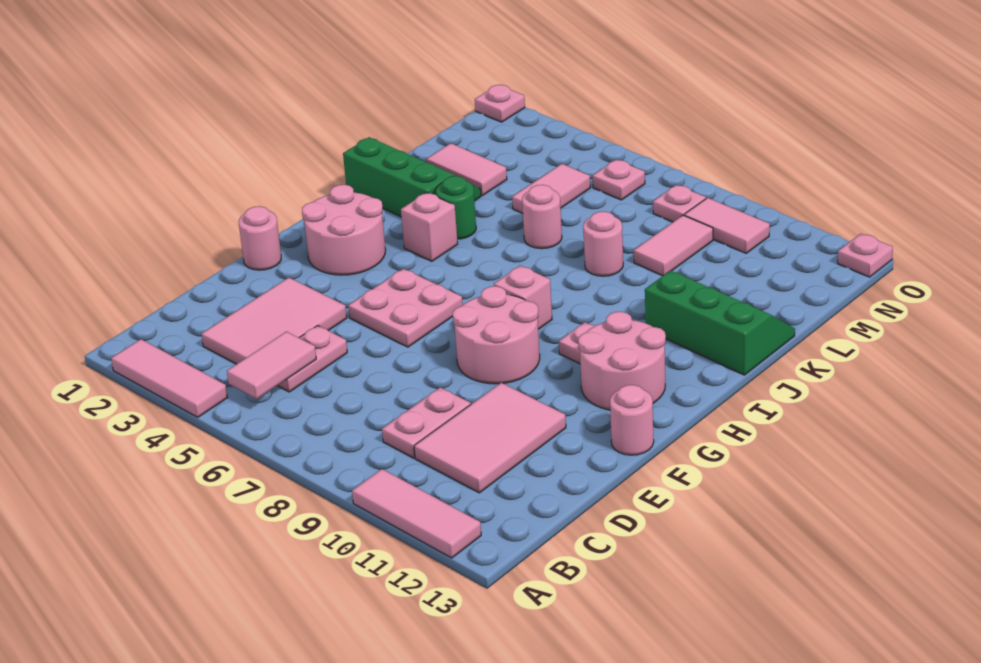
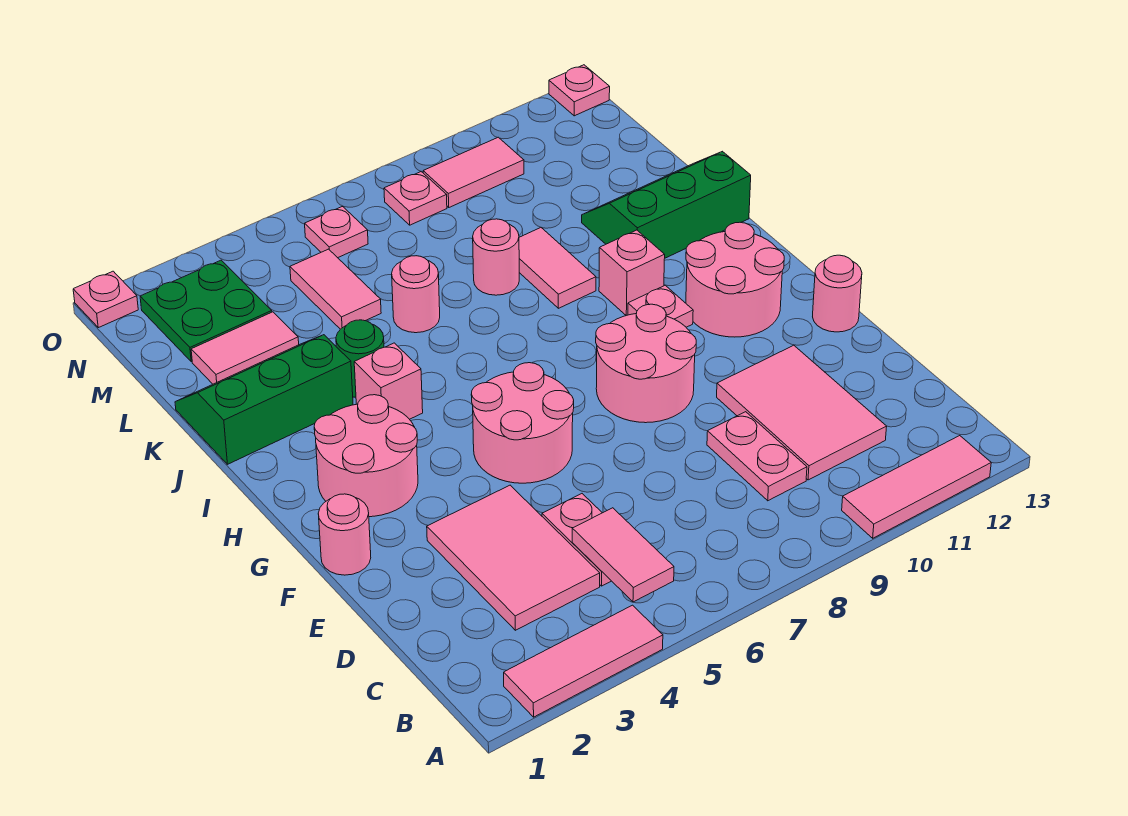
pink 2x2 plate [348,269,463,347] -> pink 2x2 round brick [471,363,574,483]
pink 1x1 brick [494,266,552,329] -> pink 1x1 brick moved to [599,230,665,315]
pink 1x2 tile [634,215,713,276] -> pink 1x2 tile moved to [519,227,596,308]
none -> green 2x2 plate [140,260,272,362]

